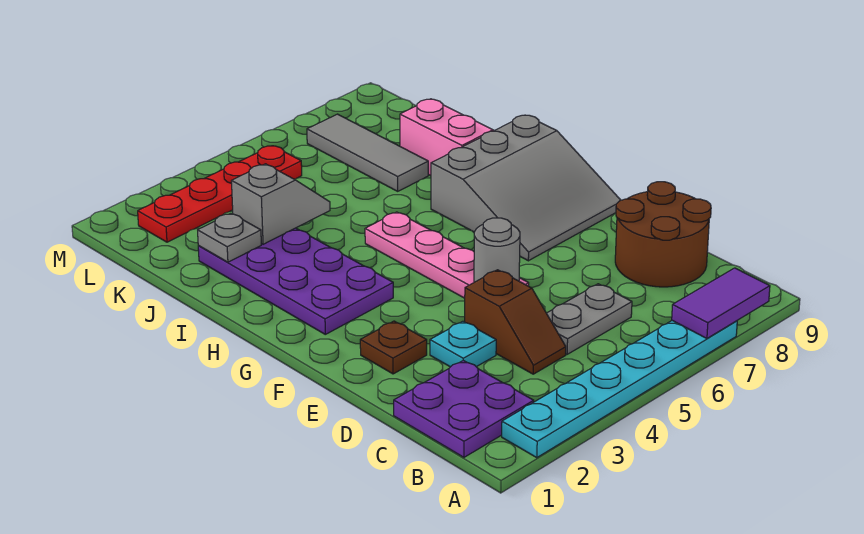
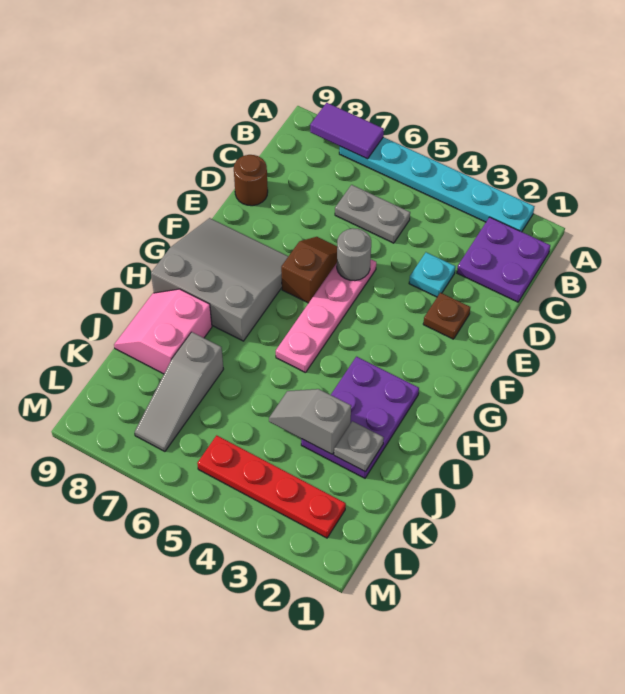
brown 1x2 slope [465,270,566,374] -> brown 1x2 slope moved to [281,237,337,303]
brown 2x2 round brick [615,182,711,287] -> brown 1x1 round brick [234,155,268,206]
purple 2x4 plate [198,228,393,334] -> purple 2x3 plate [301,357,419,478]
grey 1x3 tile [307,114,428,191] -> grey 1x3 slope [135,332,223,451]

